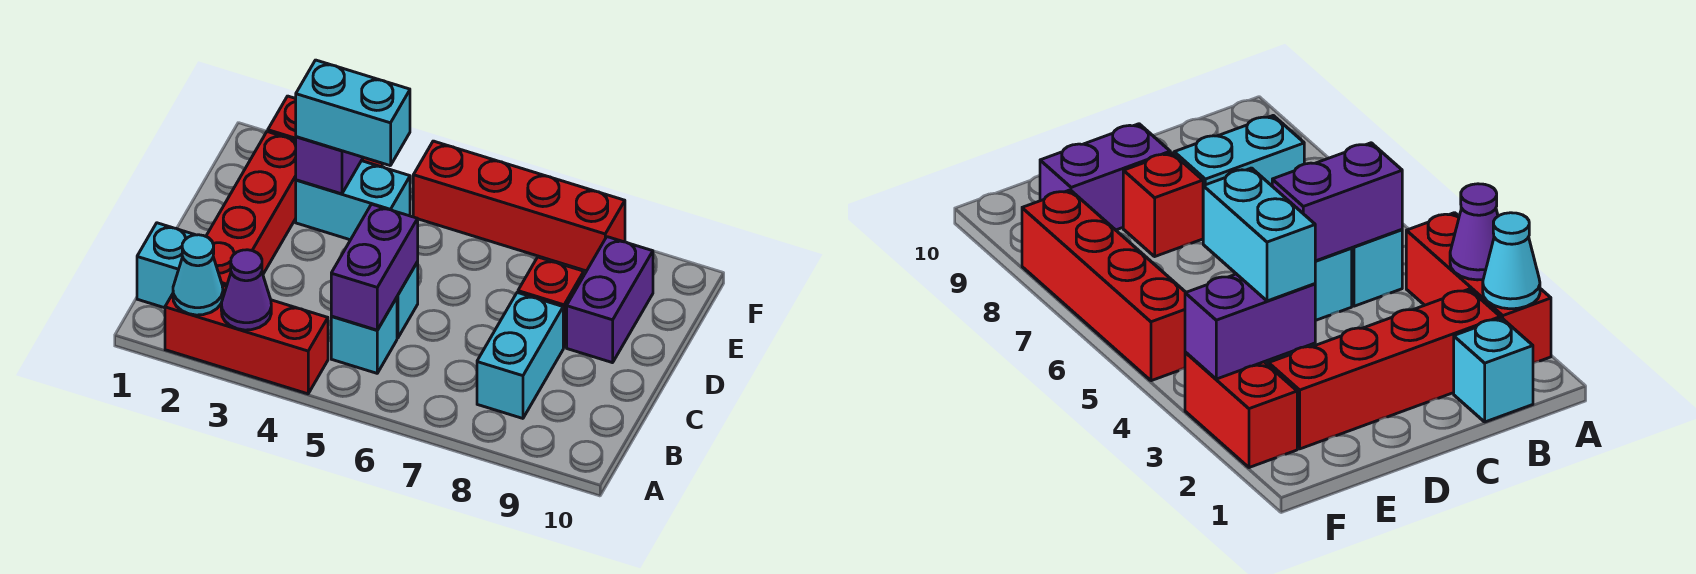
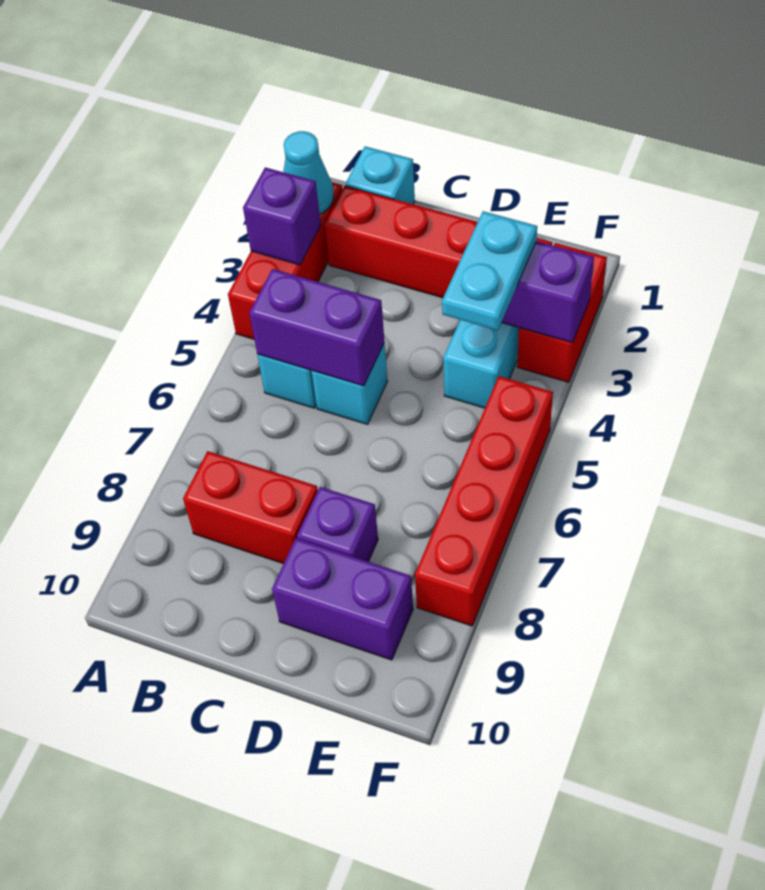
purple 1x1 cone [221,250,271,330] -> purple 1x1 brick [243,167,321,265]
cyan 1x2 brick [477,293,563,418] -> red 1x2 brick [183,451,318,564]
red 1x1 brick [518,257,584,348] -> purple 1x1 brick [297,487,378,562]
cyan 1x2 brick [296,60,410,166] -> cyan 1x2 plate [442,211,537,330]

